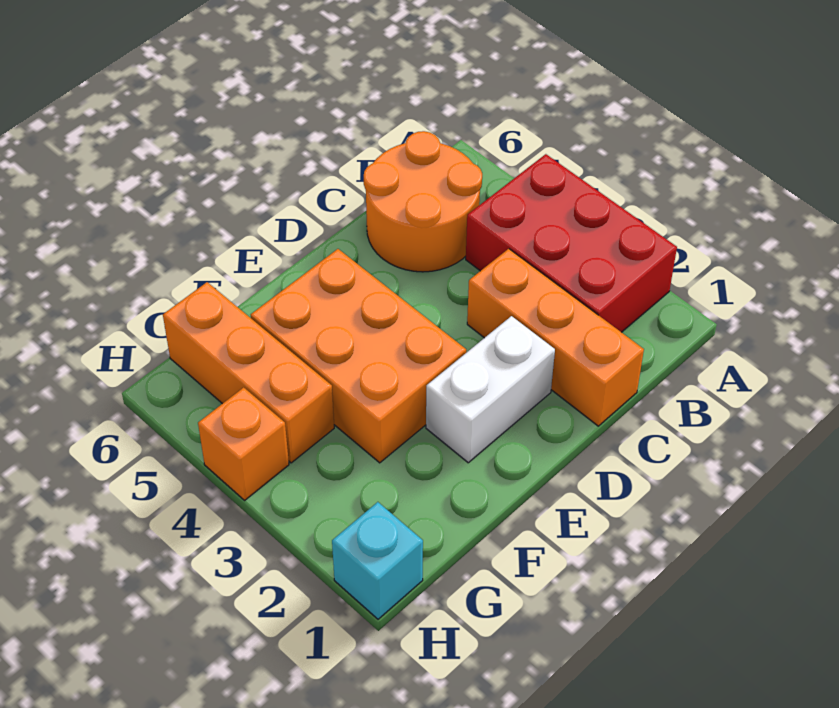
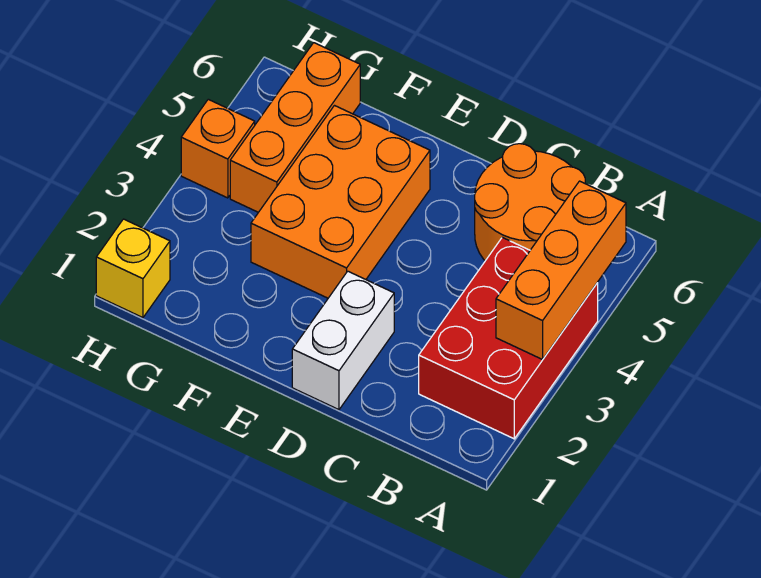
orange 1x3 brick [467,249,644,426] -> orange 1x3 brick moved to [496,181,626,359]
white 1x2 brick [426,316,555,463] -> white 1x2 brick turned to [292,271,394,410]
cyan 1x1 brick [332,502,423,619] -> yellow 1x1 brick [96,219,170,318]

